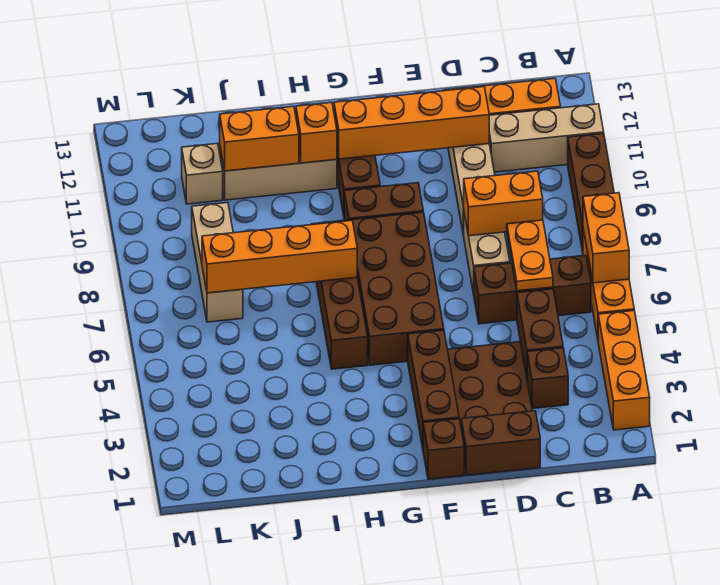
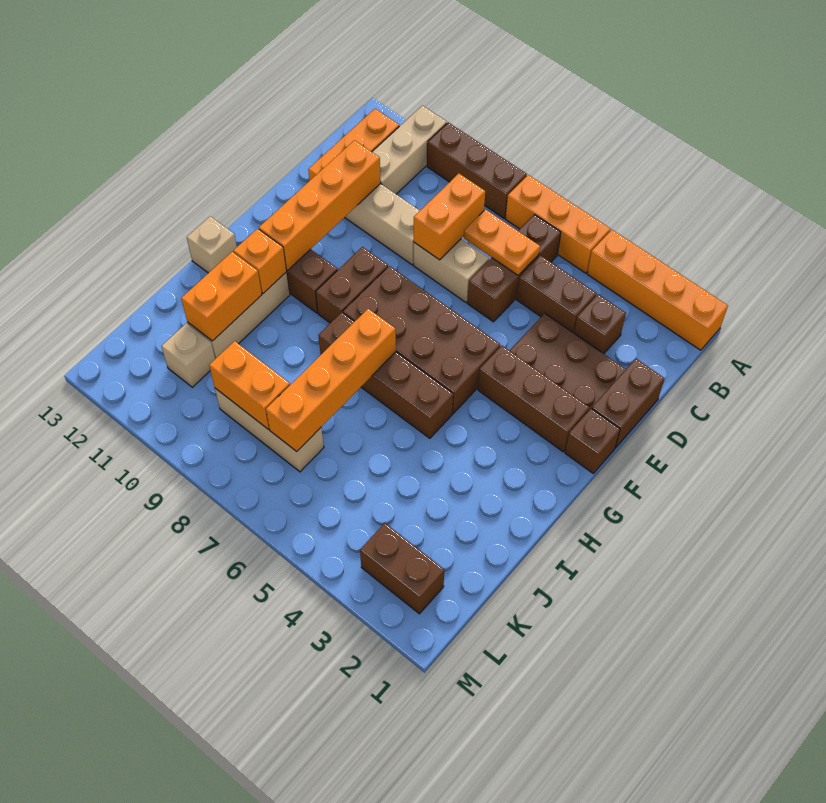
orange 1x3 brick [598,310,650,430] -> orange 1x4 brick [587,230,728,350]
orange 1x2 brick [583,193,629,283] -> orange 1x2 brick moved to [209,341,290,430]
none -> tan 1x1 brick [187,216,237,273]
none -> brown 1x2 brick [360,523,444,614]

